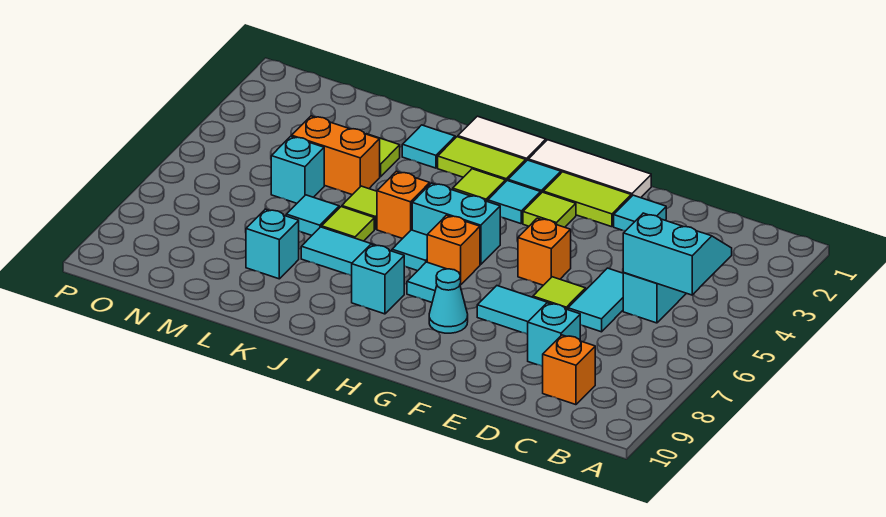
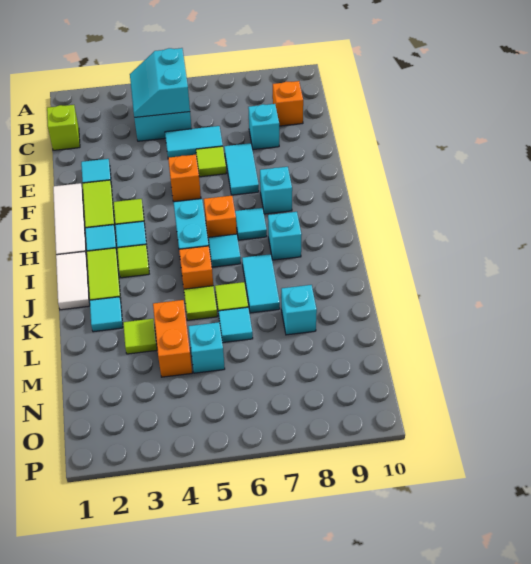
none -> lime 1x1 brick [47,105,80,150]
cyan 1x1 cone [429,269,468,333] -> cyan 1x1 brick [260,167,292,214]

